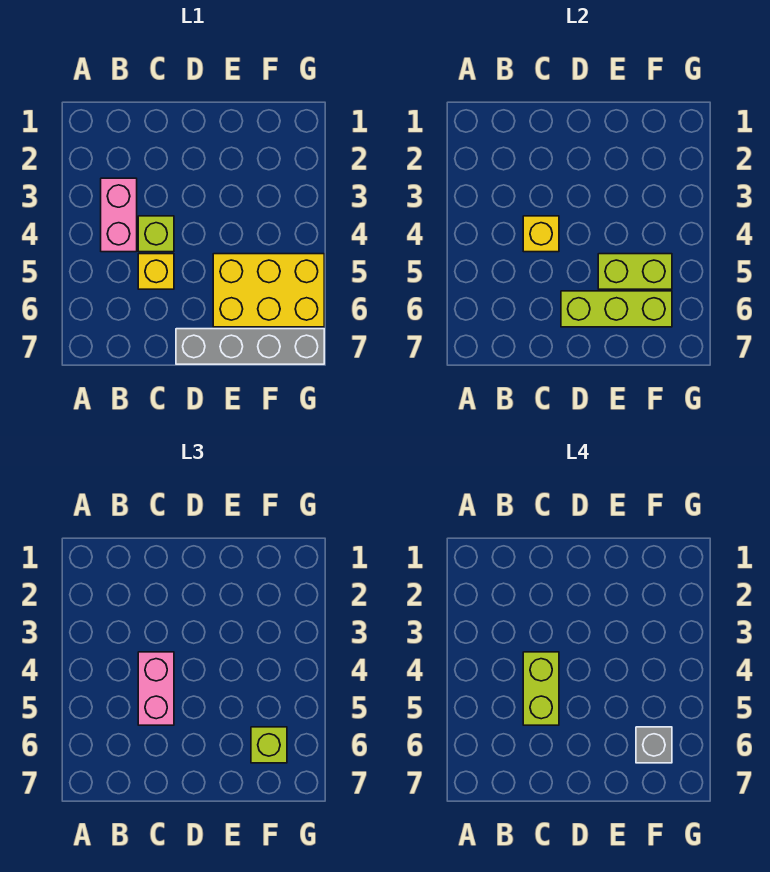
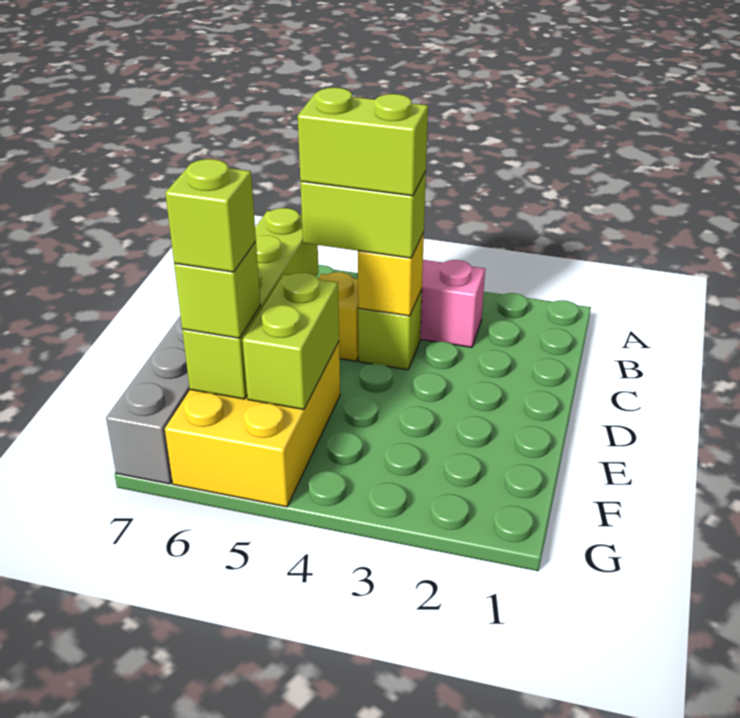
pink 1x2 brick [138,652,174,725] -> lime 1x2 brick [300,171,426,258]
lime 1x3 brick [561,291,672,327] -> lime 1x4 brick [182,208,319,399]
grey 1x1 brick [636,727,672,763] -> lime 1x1 brick [165,159,256,272]

